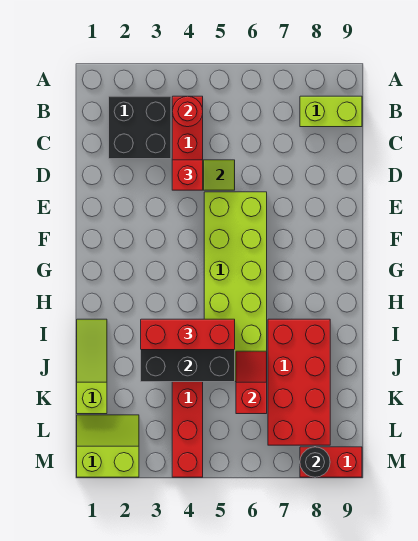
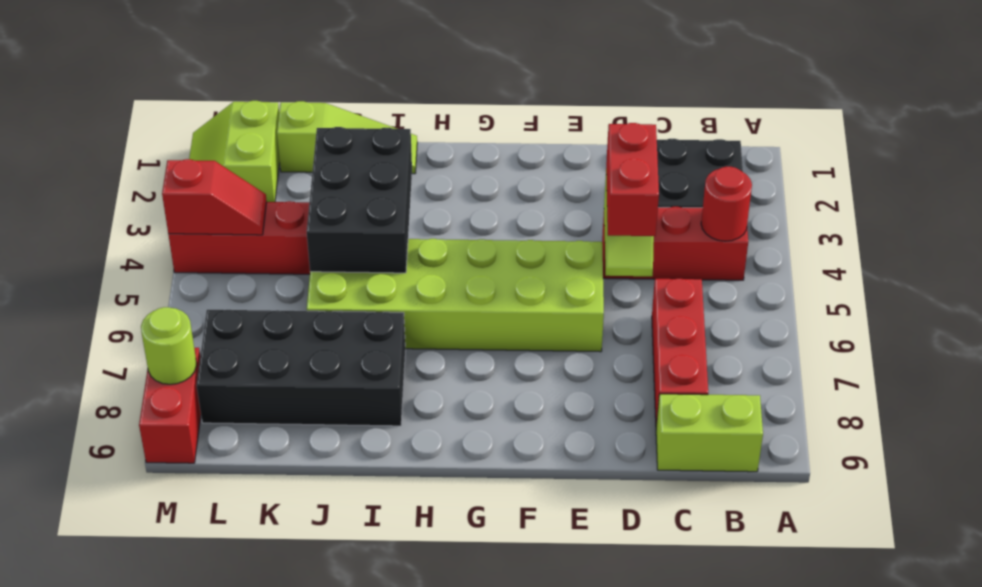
lime 1x2 brick [300,96,362,127] -> lime 1x2 brick turned to [656,394,763,472]
red 1x1 brick [172,160,203,190] -> red 1x2 brick [606,123,659,236]
red 1x3 brick [141,319,235,350] -> red 1x3 brick moved to [652,279,708,426]
red 2x4 brick [268,319,330,445] -> black 2x4 brick [197,310,405,426]
red 1x2 slope [236,351,267,414] -> red 1x2 slope moved to [162,159,267,235]
lime 2x2 slope [77,415,139,477] -> lime 2x2 slope turned to [189,101,280,202]
black 1x1 round brick [300,447,330,477] -> lime 1x1 round brick [141,307,197,384]

